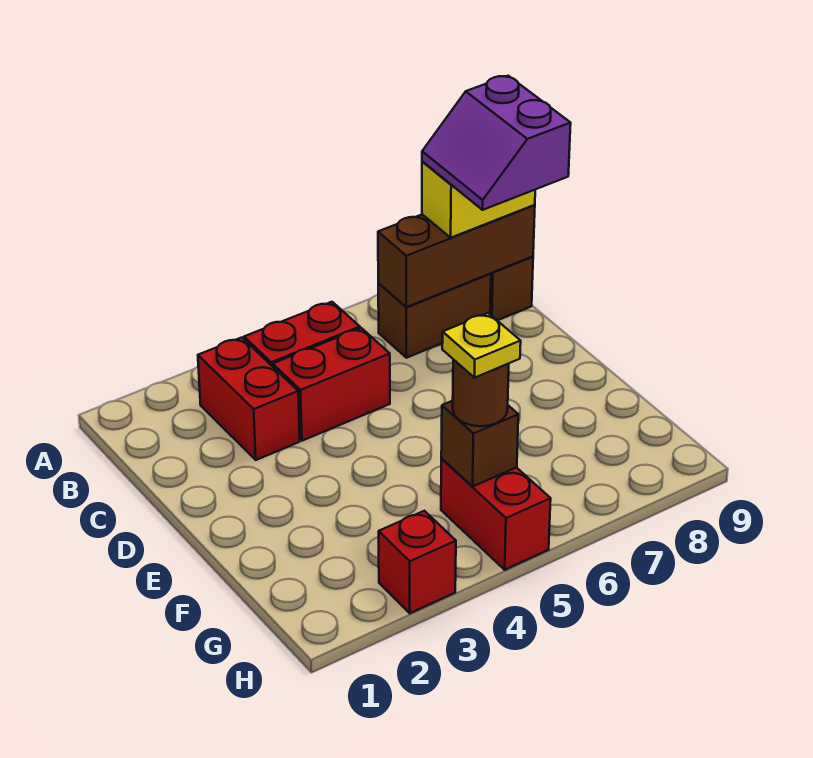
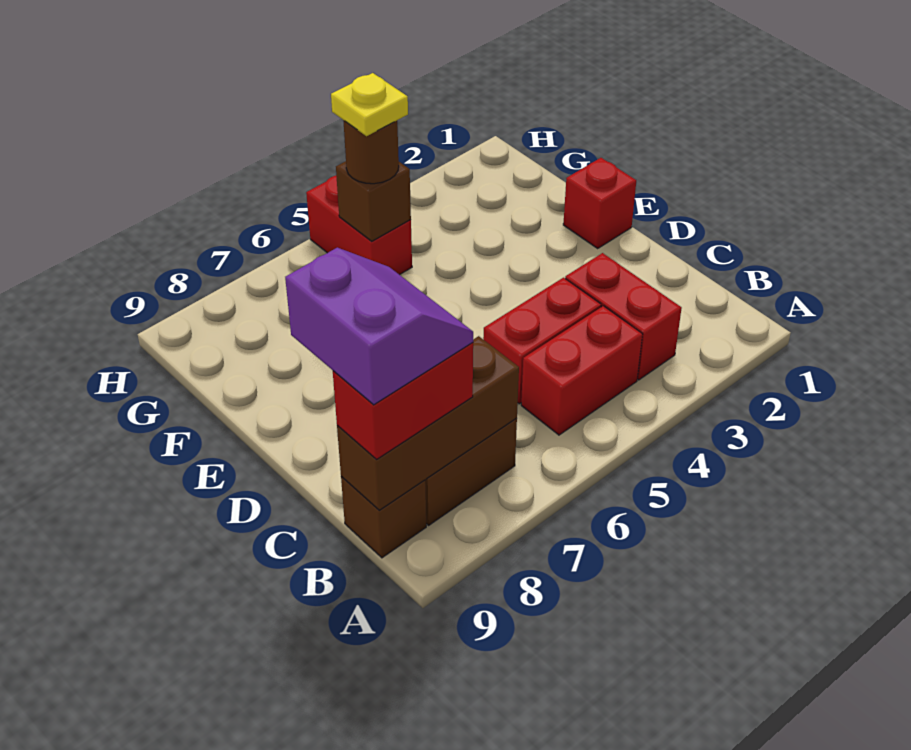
yellow 1x2 brick [422,161,535,238] -> red 1x2 brick [333,343,473,460]
red 1x1 brick [379,511,456,613] -> red 1x1 brick moved to [563,158,636,248]

